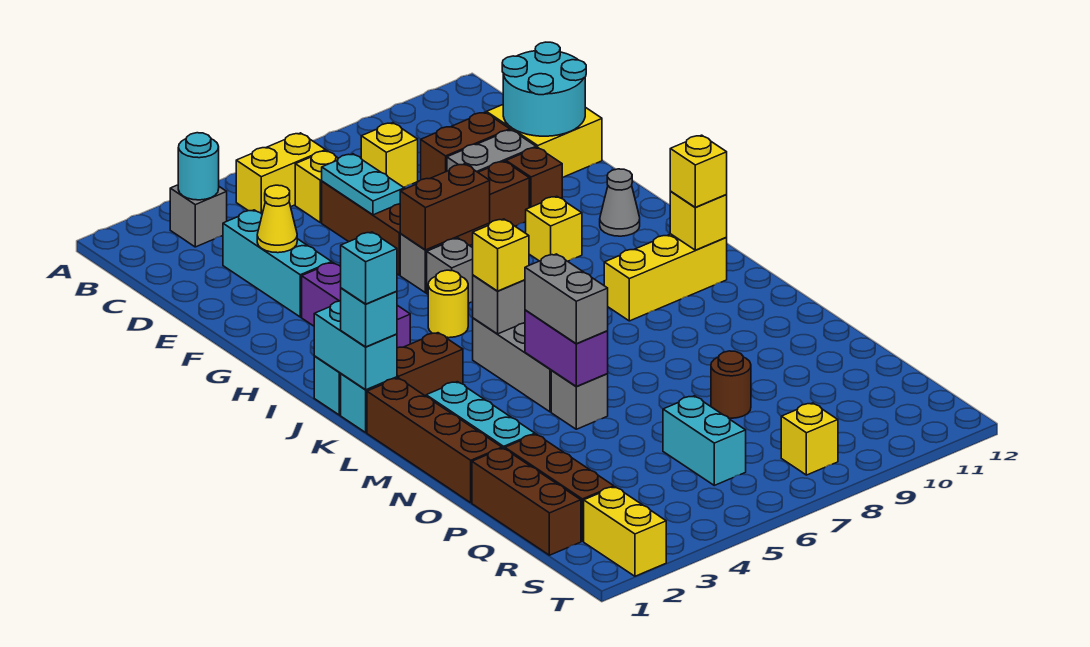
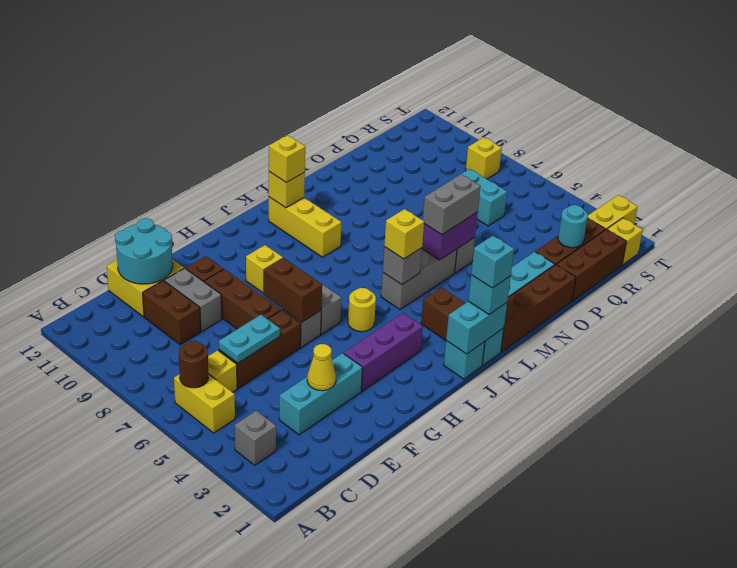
cyan 1x1 round brick [178,133,219,200] -> cyan 1x1 round brick moved to [558,205,588,248]
yellow 1x1 brick [361,123,418,187] -> yellow 1x1 brick moved to [607,218,643,265]
grey 1x1 cone [600,169,640,236] -> none
brown 1x1 round brick [711,351,751,418] -> brown 1x1 round brick moved to [179,341,208,388]
cyan 1x2 brick [663,396,746,485] -> cyan 1x2 brick turned to [455,169,507,226]

